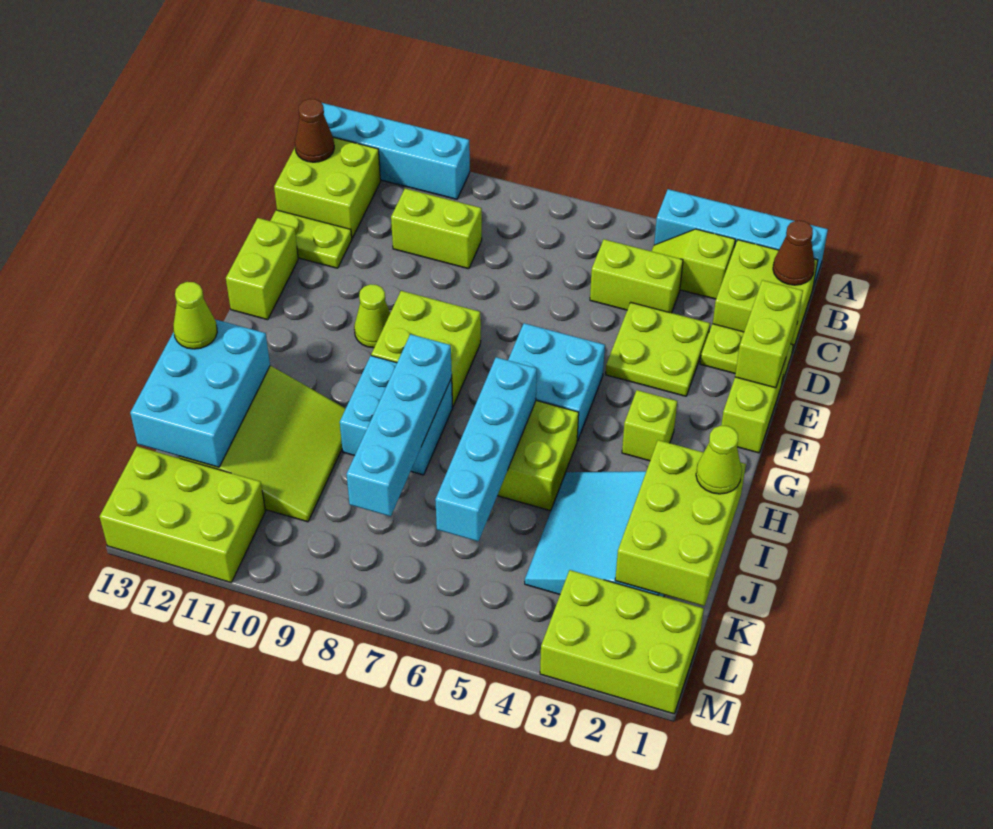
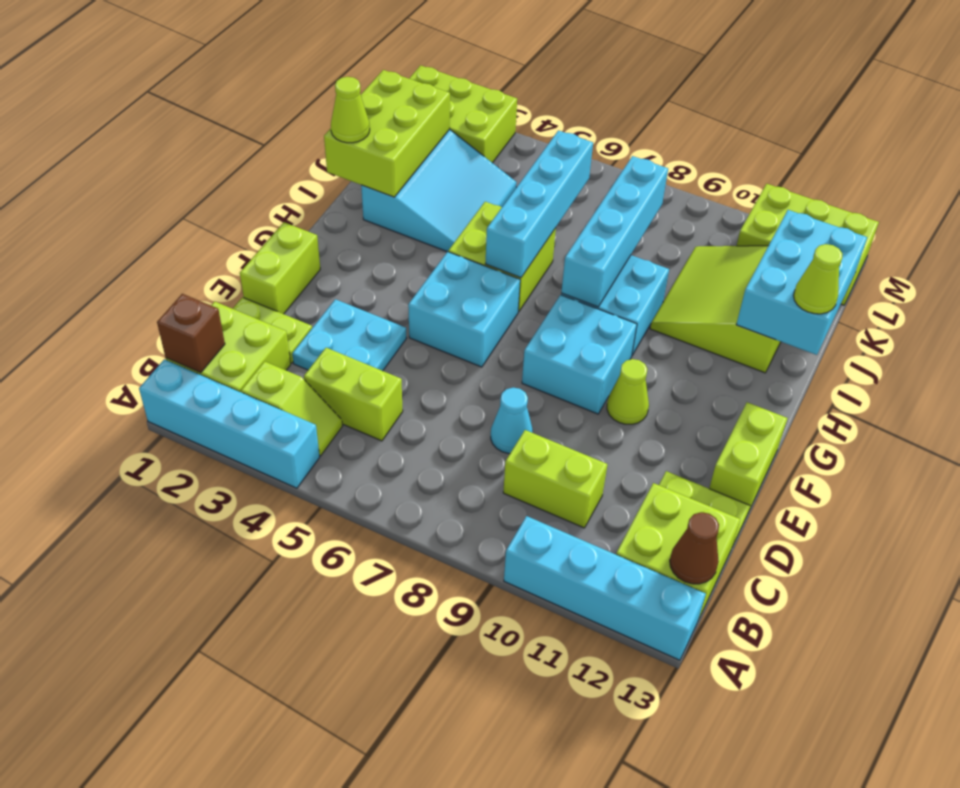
brown 1x1 cone [773,221,815,285] -> brown 1x1 brick [157,294,225,373]
lime 1x2 brick [735,280,803,388] -> none
lime 2x2 plate [606,302,710,396] -> cyan 2x2 plate [292,299,407,371]
none -> cyan 1x1 cone [491,388,533,454]
lime 2x2 brick [371,291,481,407] -> cyan 2x2 brick [522,295,637,414]
lime 1x1 brick [622,390,677,461] -> none

